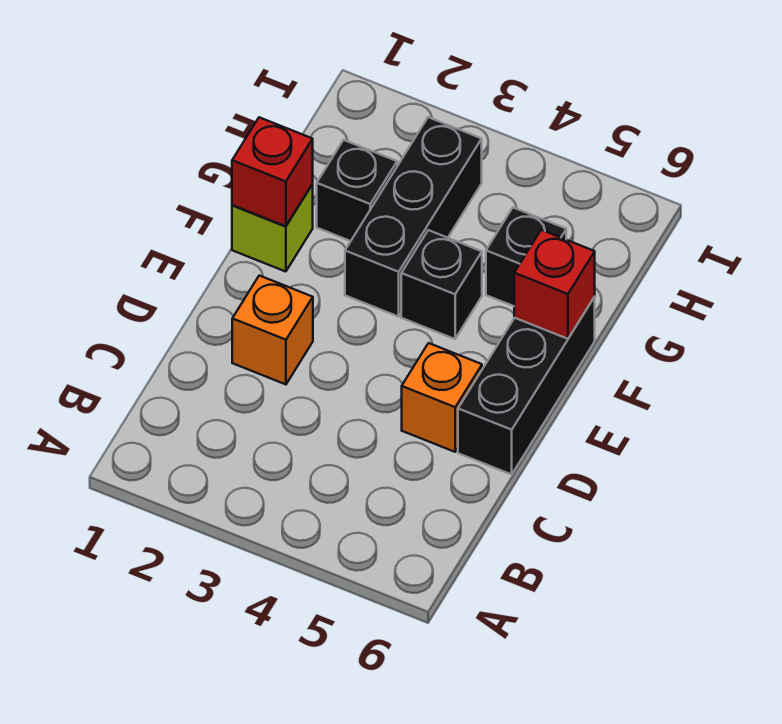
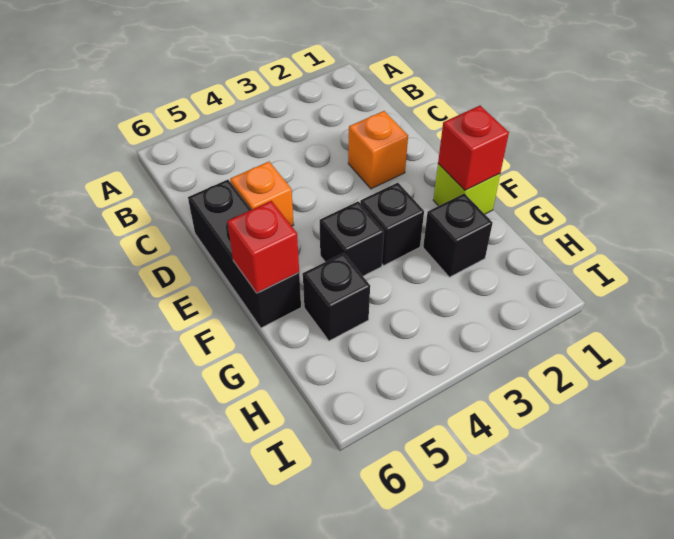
black 1x3 brick [345,117,482,317] -> black 1x1 brick [360,183,424,265]

